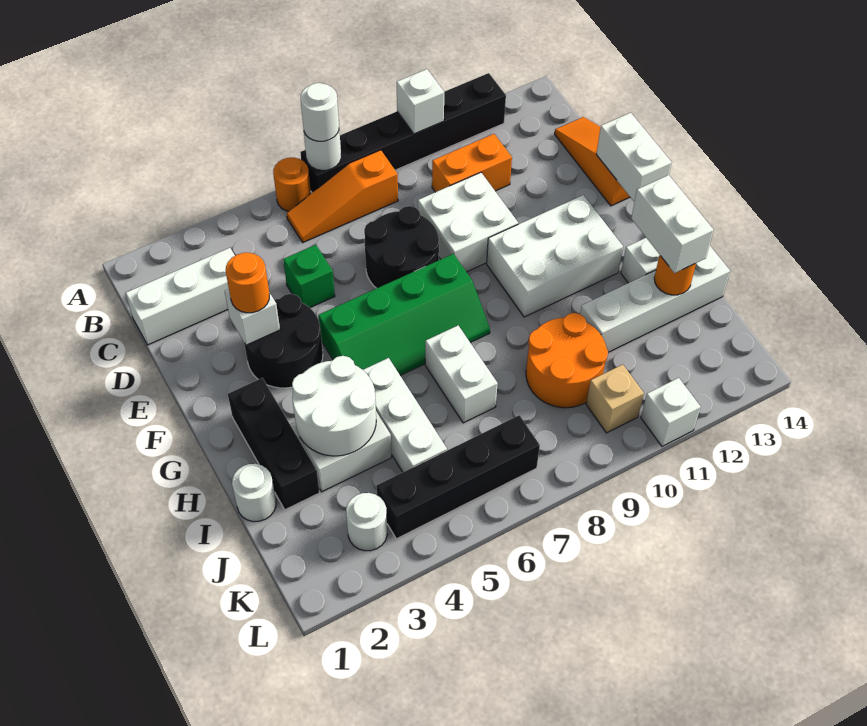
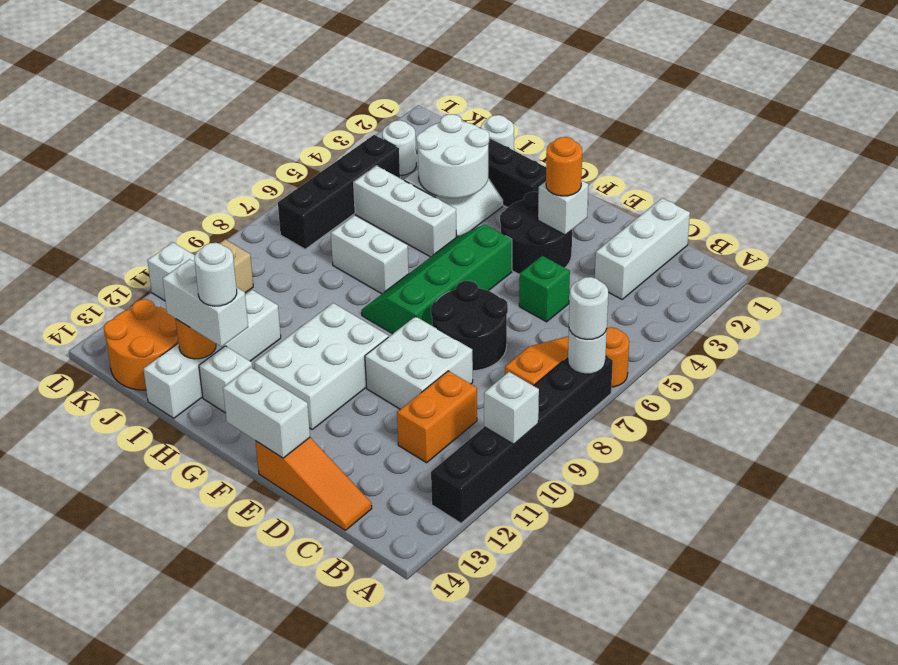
none -> white 1x1 round brick [194,243,237,306]
orange 2x2 round brick [526,313,608,408] -> orange 2x2 round brick moved to [104,299,179,390]

